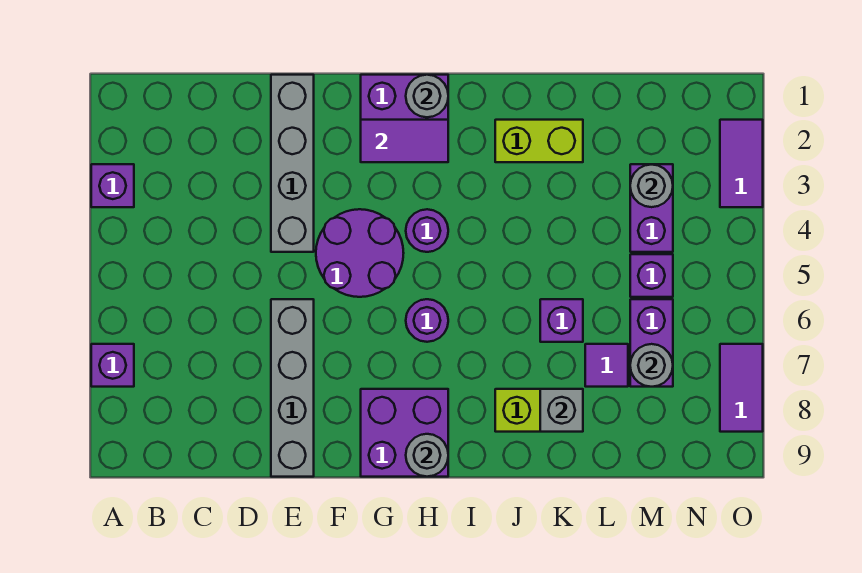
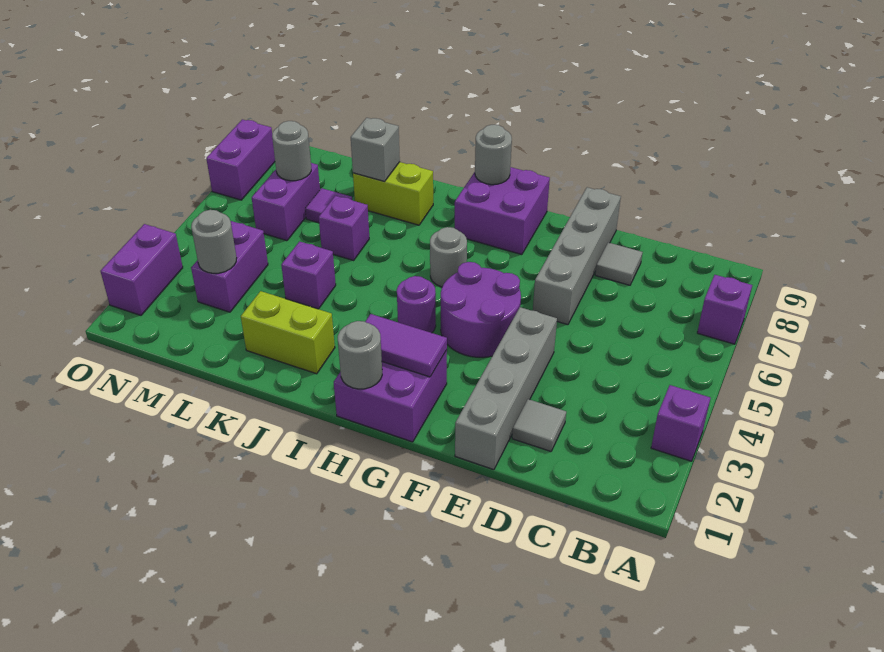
none -> grey 1x1 tile [512,399,566,451]
none -> grey 1x1 tile [595,243,643,285]
purple 1x1 round brick [406,299,448,342] -> grey 1x1 round brick [430,227,467,287]
purple 1x1 brick [630,254,673,297] -> purple 1x1 brick moved to [281,241,336,309]
purple 1x2 tile [720,120,763,207] -> purple 1x2 brick [101,224,183,315]
purple 1x2 tile [720,344,763,432] -> purple 1x2 brick [206,119,275,200]

